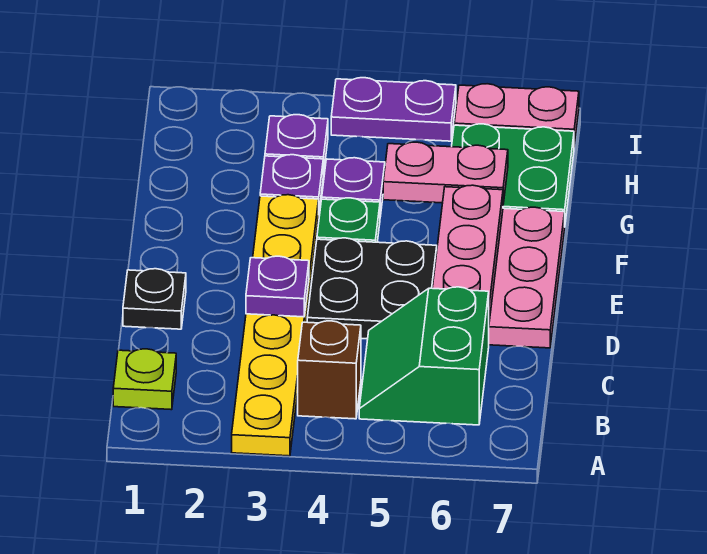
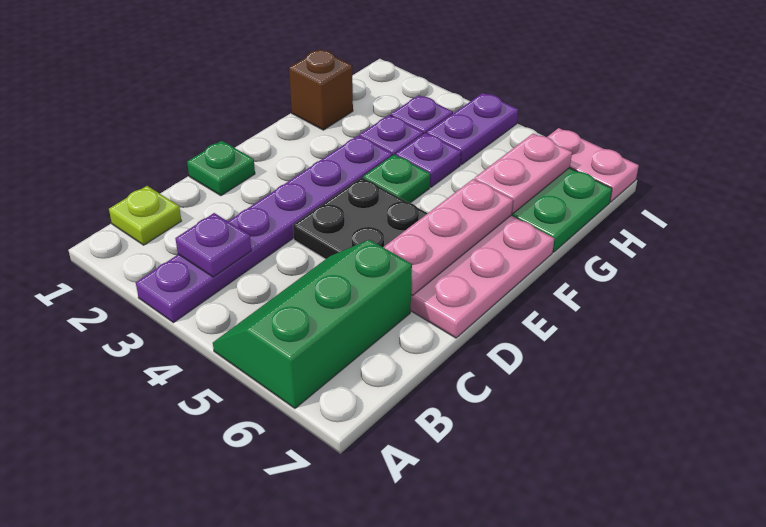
yellow 1x6 plate [232,195,319,456] -> purple 1x6 plate [136,136,392,323]
brown 1x1 brick [298,321,361,419] -> brown 1x1 brick moved to [289,50,353,130]
green 2x2 slope [359,287,489,425] -> green 2x3 slope [213,240,412,408]
black 1x1 plate [123,269,186,329] -> green 1x1 plate [187,141,255,196]
purple 1x1 plate [246,256,309,317] -> purple 1x1 plate moved to [175,213,251,277]
pink 1x2 plate [383,142,508,204] -> pink 1x2 plate turned to [474,134,572,214]
purple 1x2 plate [331,78,456,141] -> purple 1x2 plate turned to [427,93,518,165]

